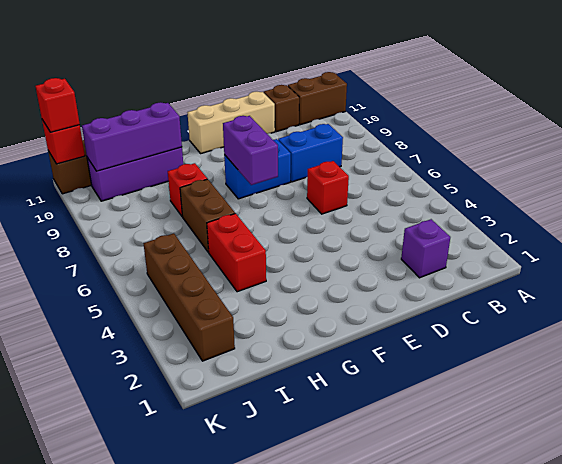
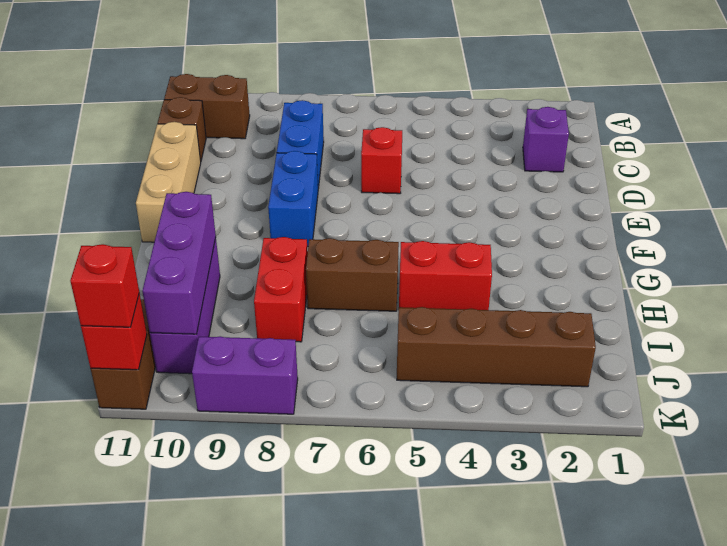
brown 1x2 brick [288,72,347,125] -> brown 1x2 brick turned to [164,74,250,139]
purple 1x2 brick [223,116,278,185] -> purple 1x2 brick moved to [192,336,298,414]
red 1x1 brick [168,163,207,217] -> red 1x2 brick [254,237,308,342]

